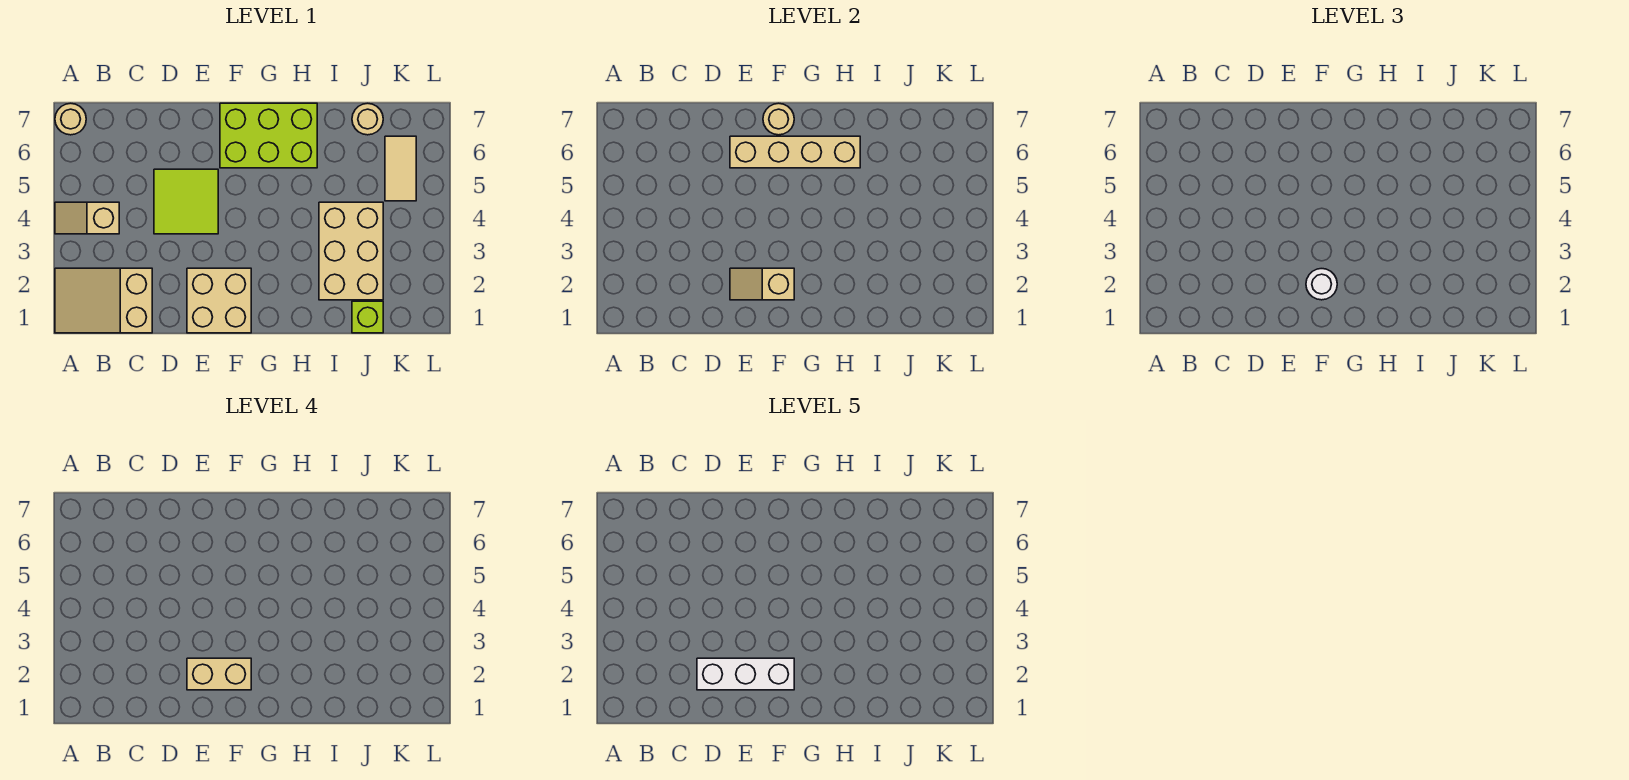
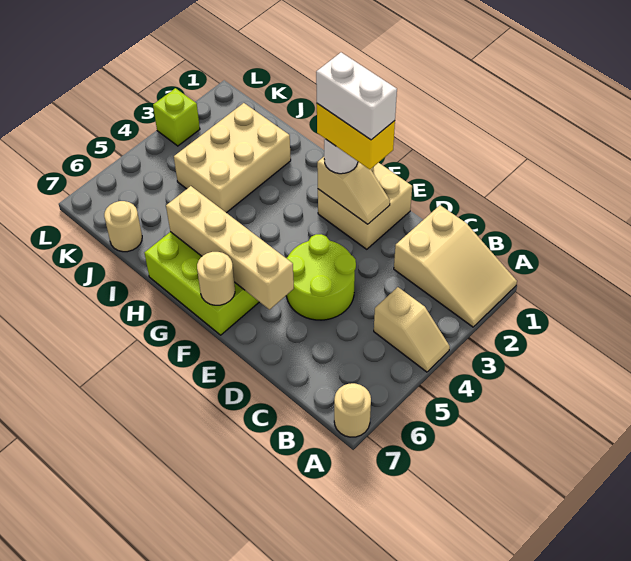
white 1x3 brick [697,658,794,690] -> white 1x2 brick [316,52,397,140]
lime 2x2 tile [154,169,218,234] -> lime 2x2 round brick [286,234,356,320]
tan 1x2 brick [187,658,251,690] -> yellow 1x2 brick [317,104,395,169]
lime 1x1 brick [352,301,383,333] -> lime 1x1 brick moved to [153,88,200,146]
tan 1x2 tile [385,136,416,201] -> none

